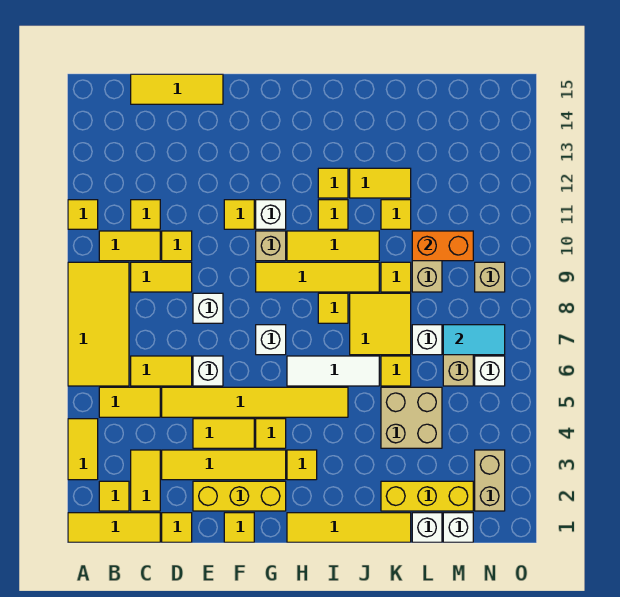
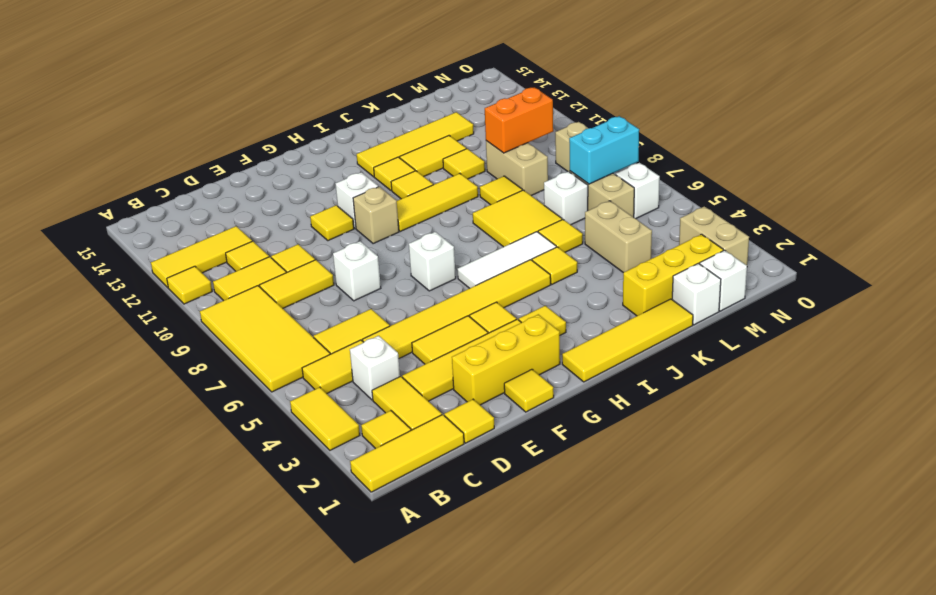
yellow 1x3 tile [131,74,223,104] -> yellow 1x3 tile moved to [151,226,252,288]
white 1x1 brick [193,356,223,386] -> white 1x1 brick moved to [350,336,400,400]
yellow 1x4 tile [256,262,379,292] -> yellow 1x4 tile moved to [357,112,474,177]
yellow 1x1 tile [318,293,348,323] -> yellow 1x1 tile moved to [532,247,577,284]
tan 2x2 brick [381,387,442,448] -> tan 1x2 brick [585,201,652,273]
cyan 1x2 tile [443,325,505,355] -> cyan 1x2 brick [569,116,639,184]

